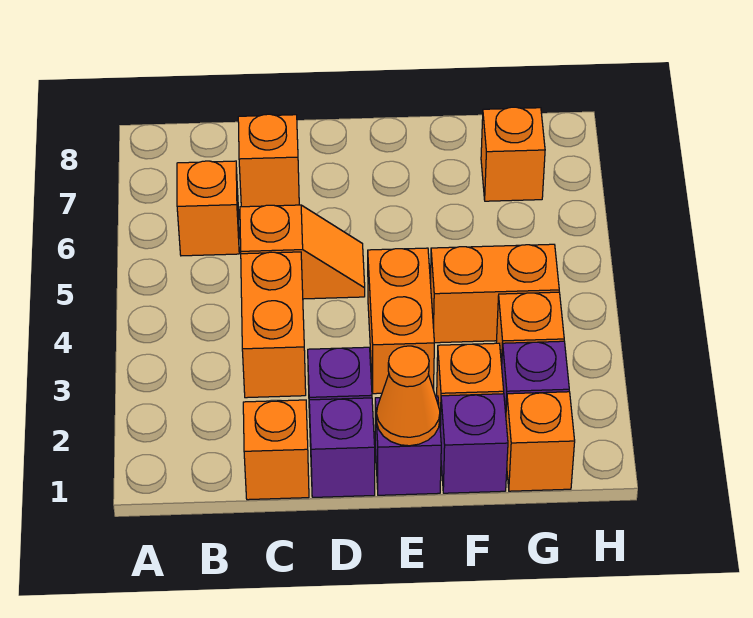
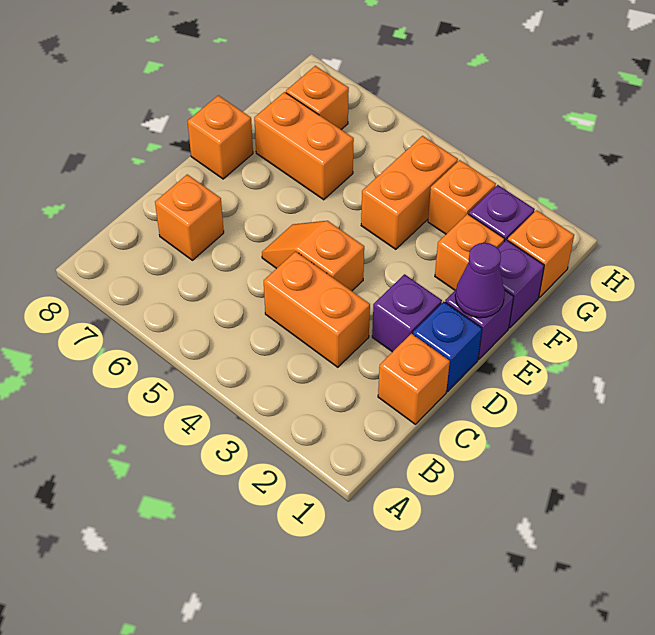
orange 1x1 brick [177,161,239,256] -> orange 1x1 brick moved to [188,95,253,179]
orange 1x2 slope [240,205,365,299] -> orange 1x2 slope turned to [262,221,364,291]
purple 1x1 brick [309,398,375,497] -> blue 1x1 brick [413,302,482,391]
orange 1x1 cone [377,346,440,446] -> purple 1x1 cone [455,243,505,318]
orange 1x2 brick [368,248,434,394] -> orange 1x2 brick moved to [254,92,354,200]

